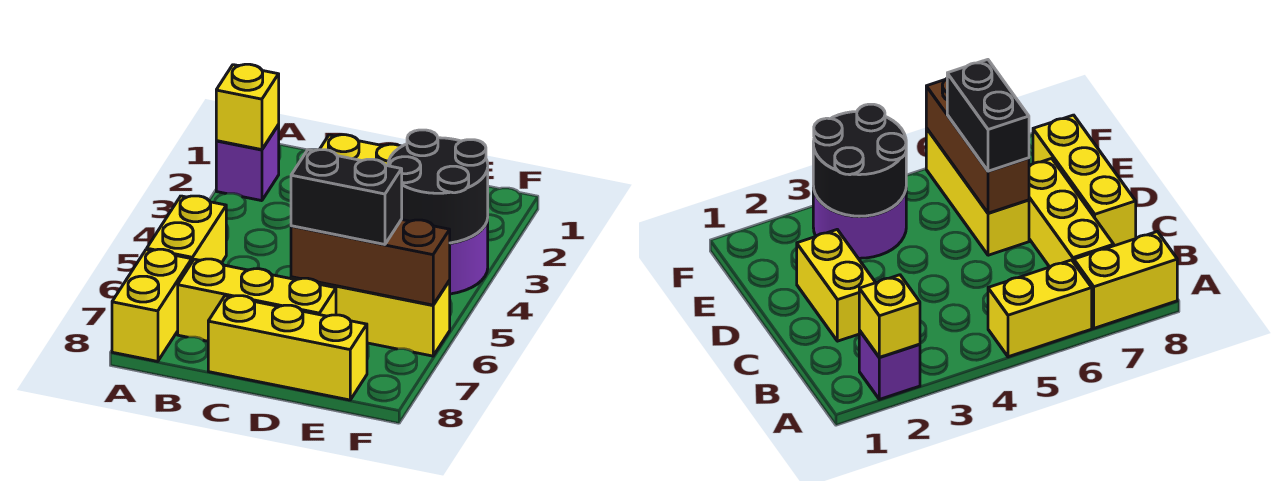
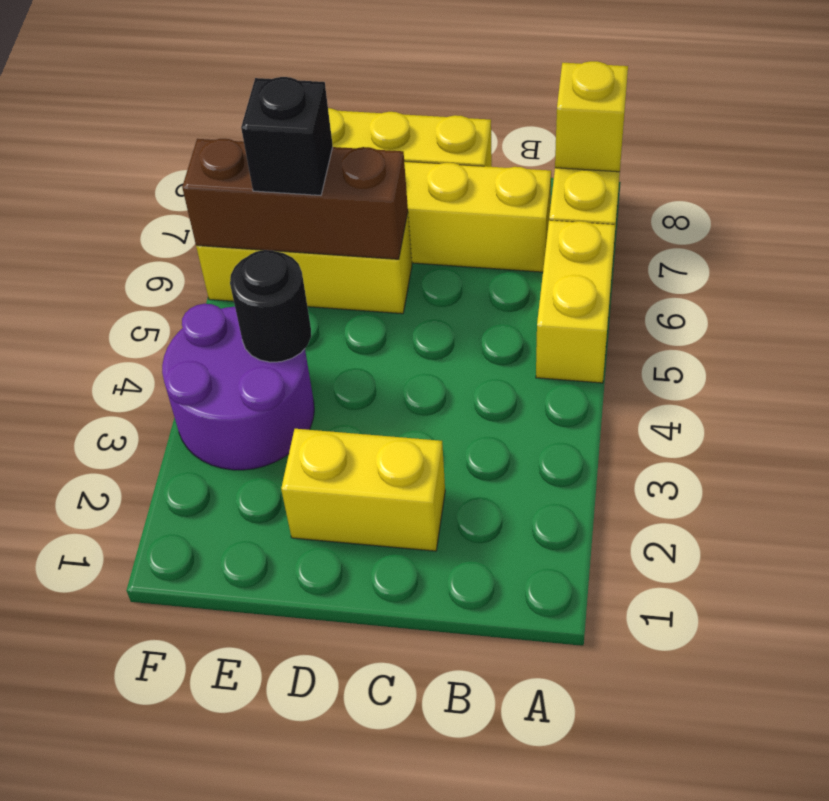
purple 1x1 brick [216,125,279,201] -> none
yellow 1x1 brick [216,64,279,150] -> yellow 1x1 brick moved to [555,61,628,172]
black 1x2 brick [291,150,402,244] -> black 1x1 brick [241,77,333,195]
black 2x2 round brick [388,130,488,243] -> black 1x1 round brick [230,250,311,362]

